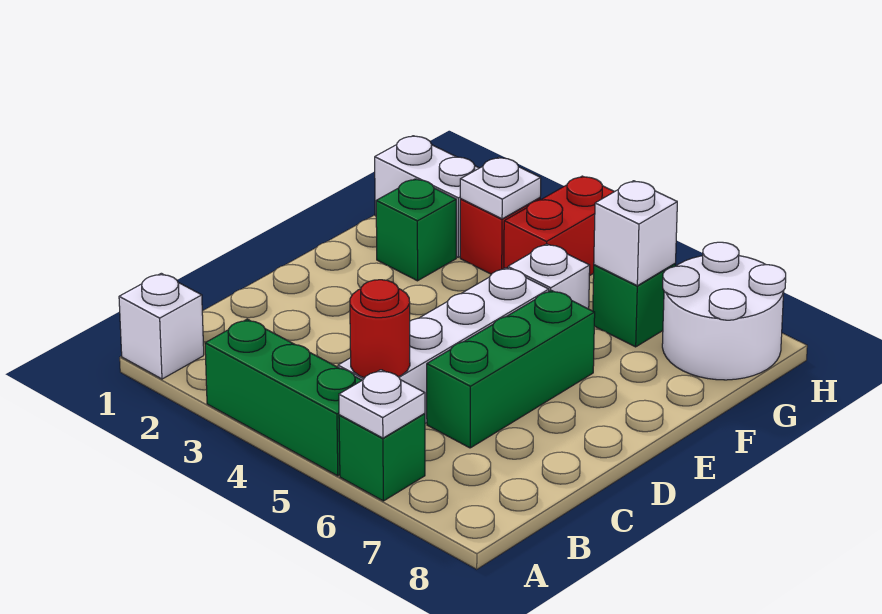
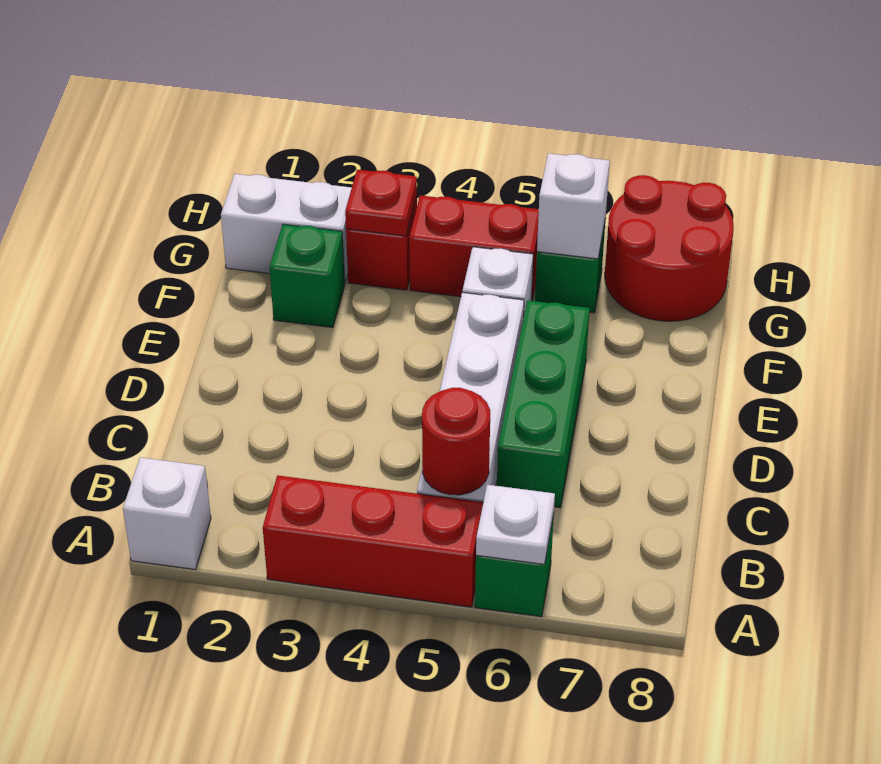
green 1x3 brick [205,319,362,476] -> red 1x3 brick [263,475,483,607]
white 1x1 plate [460,157,541,219] -> red 1x1 plate [345,170,417,236]
red 1x2 brick [504,176,614,276] -> red 1x2 brick turned to [409,195,539,301]
white 2x2 round brick [662,242,786,380] -> red 2x2 round brick [605,175,734,321]

